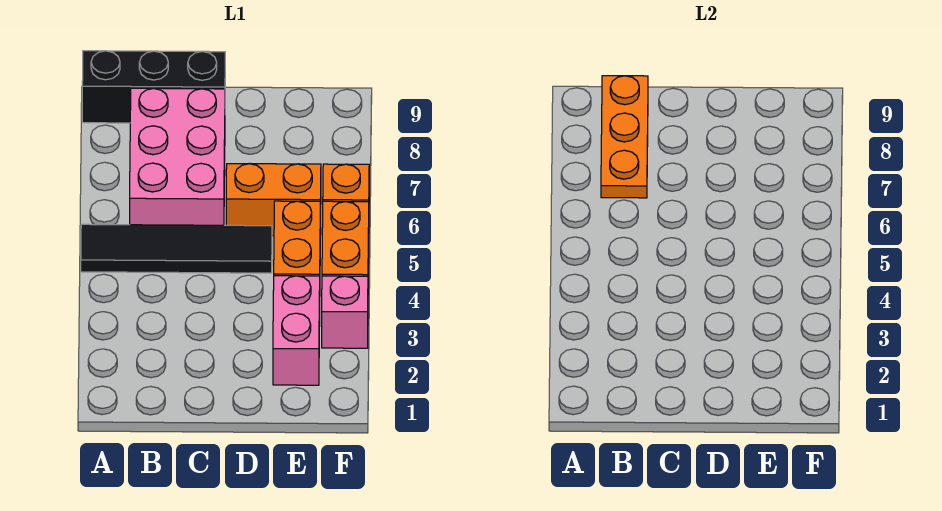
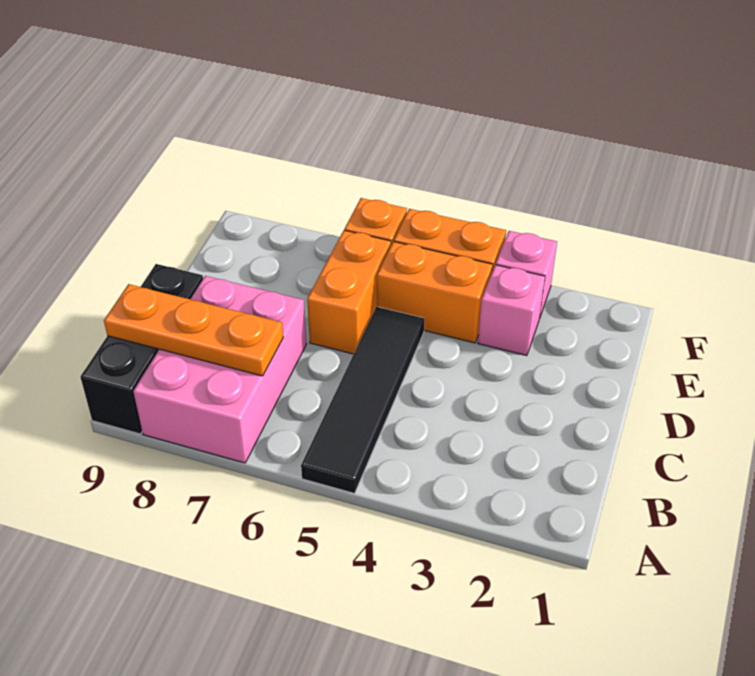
pink 2x3 brick [130,88,225,225] -> pink 2x3 brick turned to [133,276,306,463]
pink 1x2 brick [273,276,320,385] -> pink 1x1 brick [478,265,545,356]

